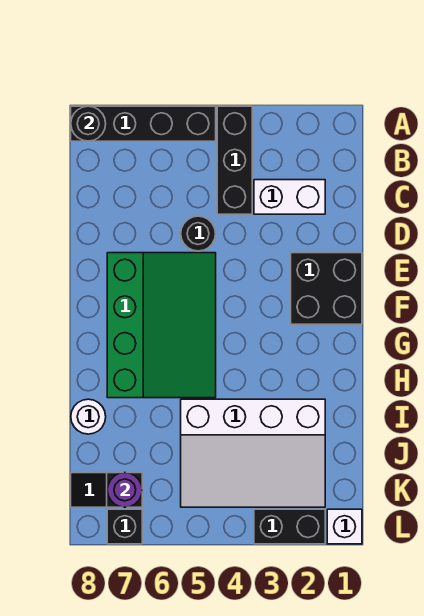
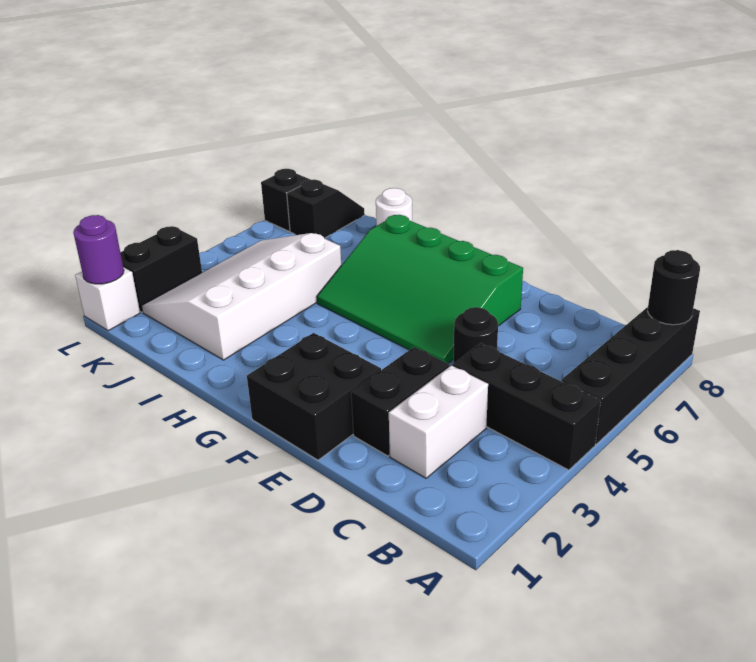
none -> black 1x2 brick [351,347,449,456]
purple 1x1 round brick [108,473,142,507] -> purple 1x1 round brick moved to [73,215,124,284]

